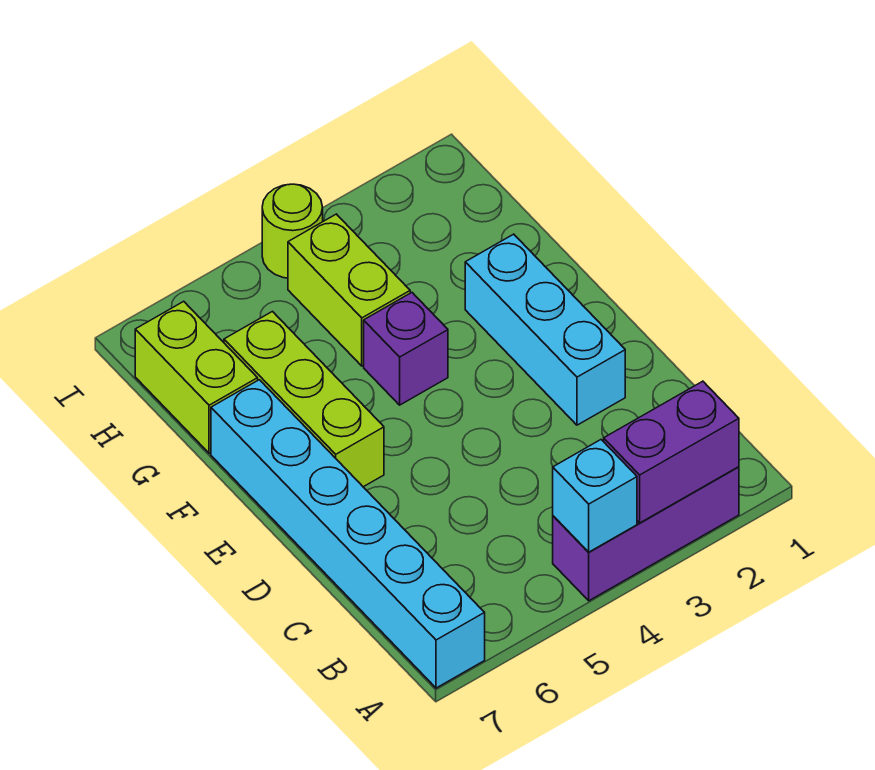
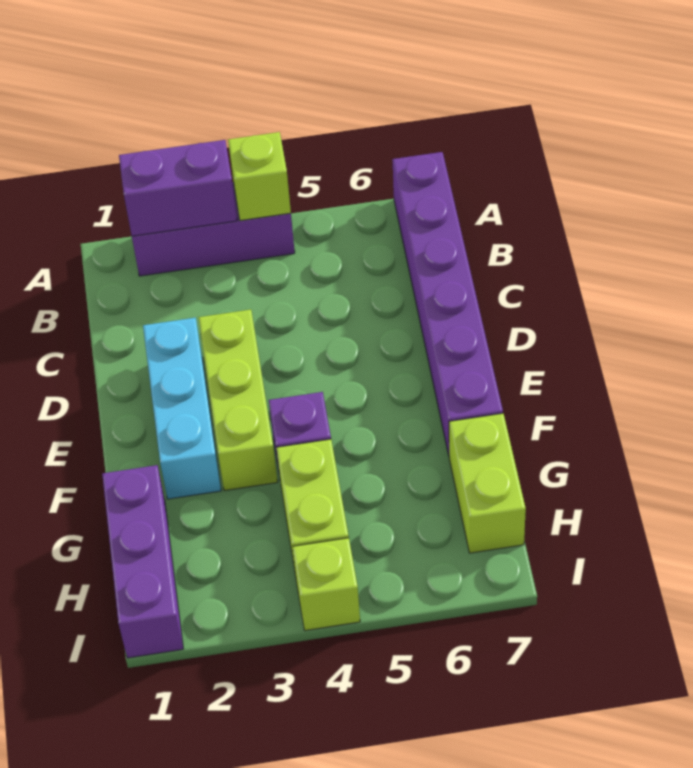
cyan 1x1 brick [553,440,637,552] -> lime 1x1 brick [228,132,291,221]
cyan 1x6 brick [211,380,485,688] -> purple 1x6 brick [392,152,503,455]
lime 1x3 brick [224,312,384,487] -> lime 1x3 brick moved to [199,310,278,491]
none -> purple 1x3 brick [102,465,183,658]
lime 1x1 round brick [262,184,323,278] -> lime 1x1 brick [292,538,360,631]

